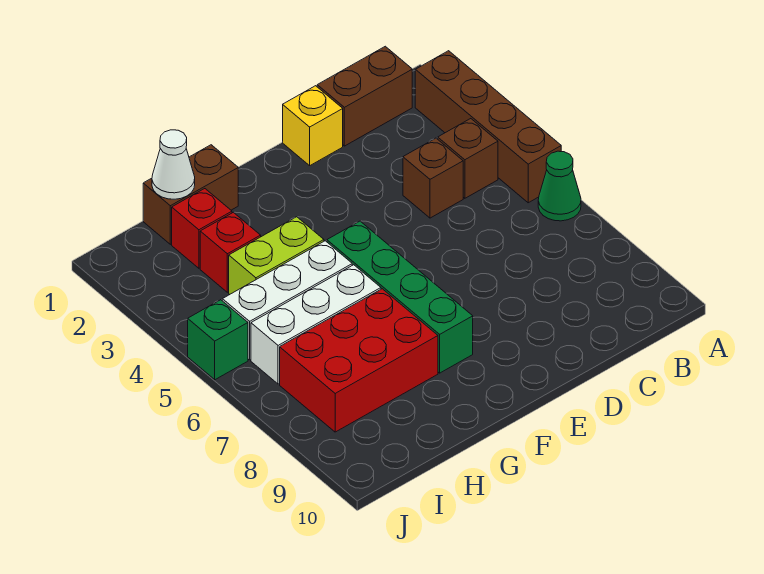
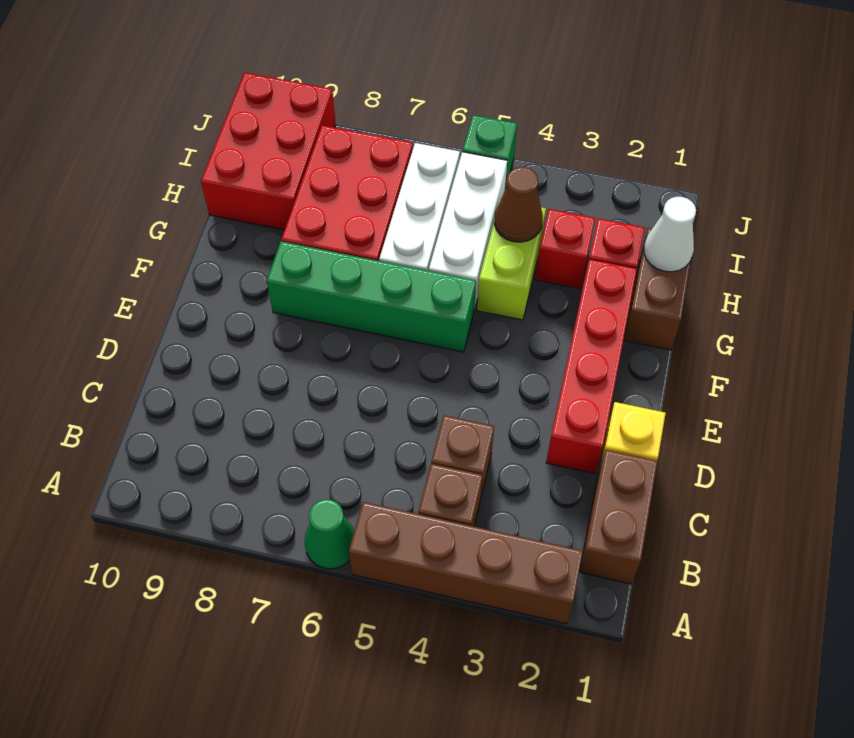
none -> red 1x4 brick [546,259,637,474]
none -> brown 1x1 cone [494,167,543,242]
none -> red 2x3 brick [201,73,336,230]

